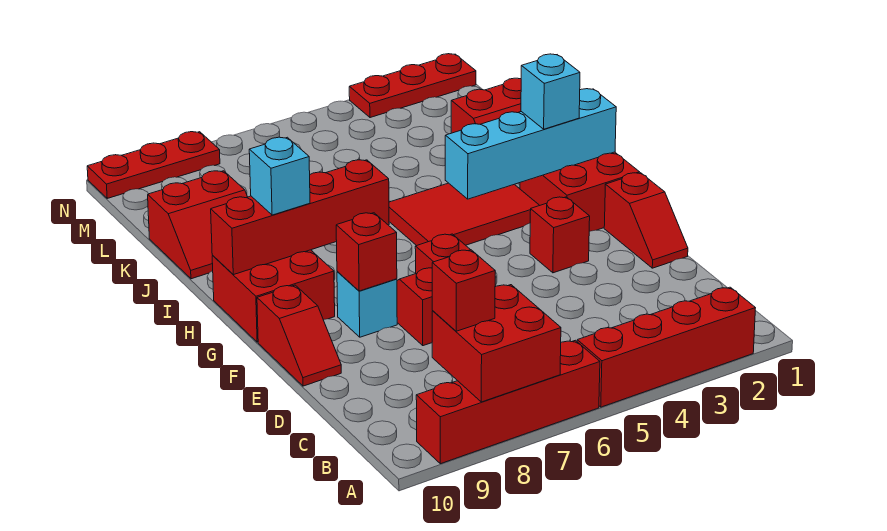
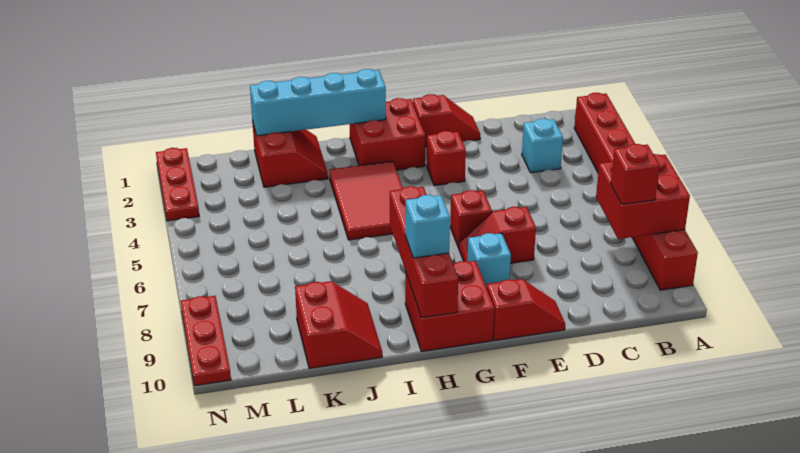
red 1x1 brick [336,213,397,291] -> none
cyan 1x4 brick [445,89,616,199] -> cyan 1x4 brick turned to [250,69,386,136]
cyan 1x1 brick [521,54,580,129] -> cyan 1x1 brick moved to [522,119,563,173]

